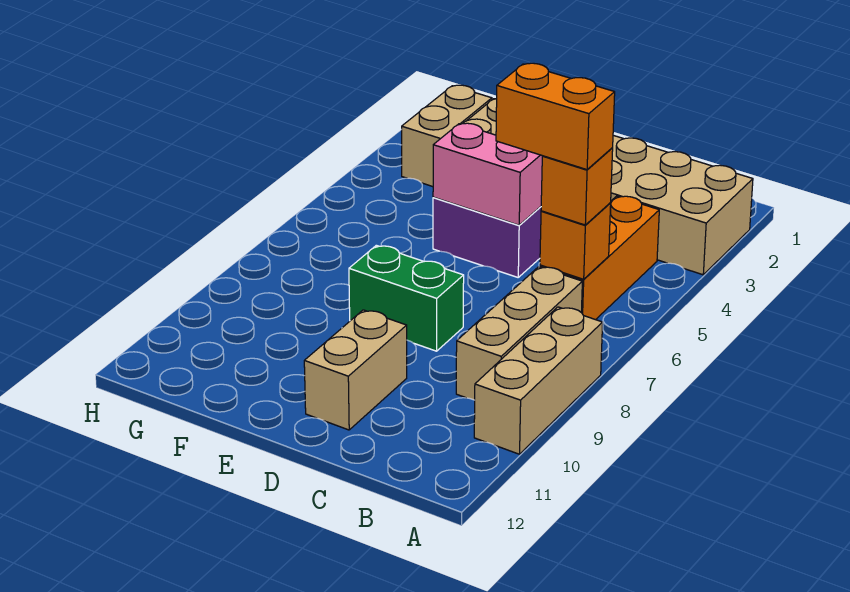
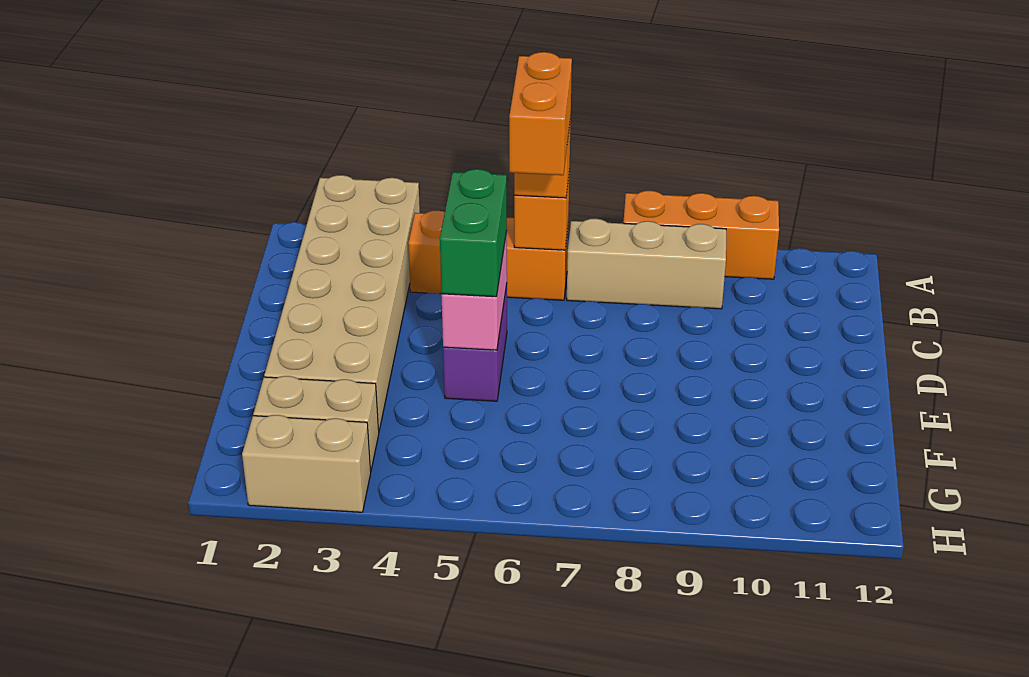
tan 1x3 brick [474,307,603,454] -> orange 1x3 brick [623,191,779,279]
green 1x2 brick [349,245,464,351] -> green 1x2 brick moved to [440,169,507,297]
tan 1x2 brick [304,310,407,430] -> tan 1x2 brick moved to [242,415,371,512]

